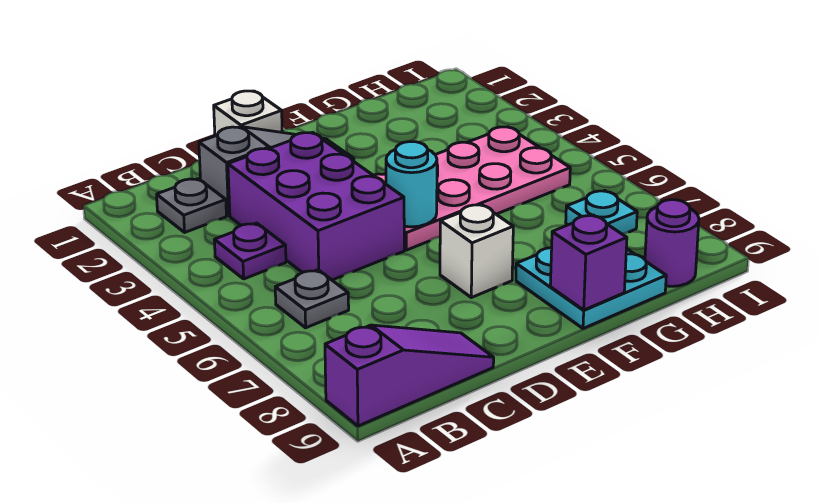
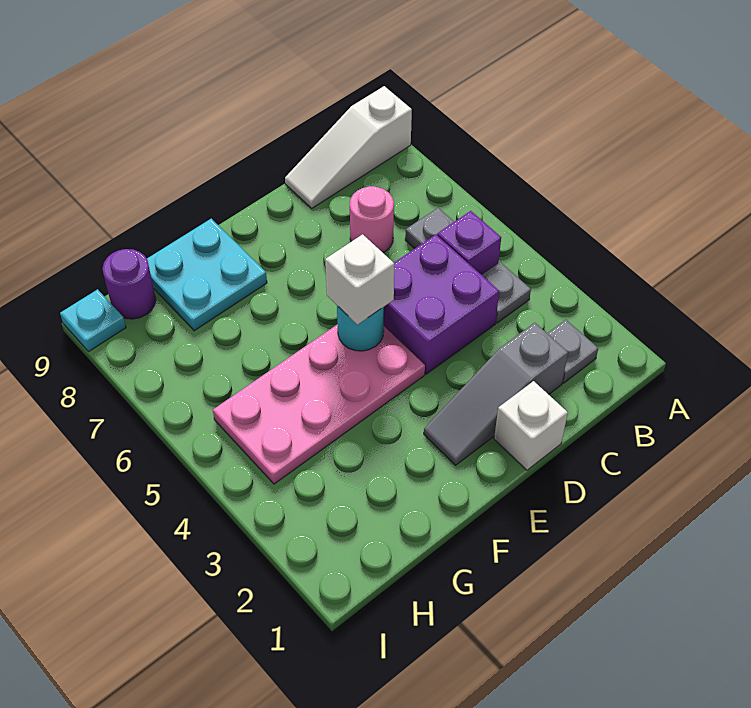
purple 1x3 slope [325,325,494,426] -> white 1x3 slope [285,86,412,208]
purple 1x1 plate [214,223,286,279] -> grey 1x1 plate [482,262,531,323]
purple 2x3 brick [228,133,404,280] -> purple 2x2 brick [384,235,499,374]
none -> pink 1x1 round brick [350,186,394,252]
white 1x1 brick [440,204,513,298] -> white 1x1 brick moved to [325,234,394,325]
purple 1x1 brick [550,215,627,310] -> purple 1x1 brick moved to [437,211,501,275]
cyan 1x1 plate [566,191,637,234] -> cyan 1x1 plate moved to [60,289,126,352]

